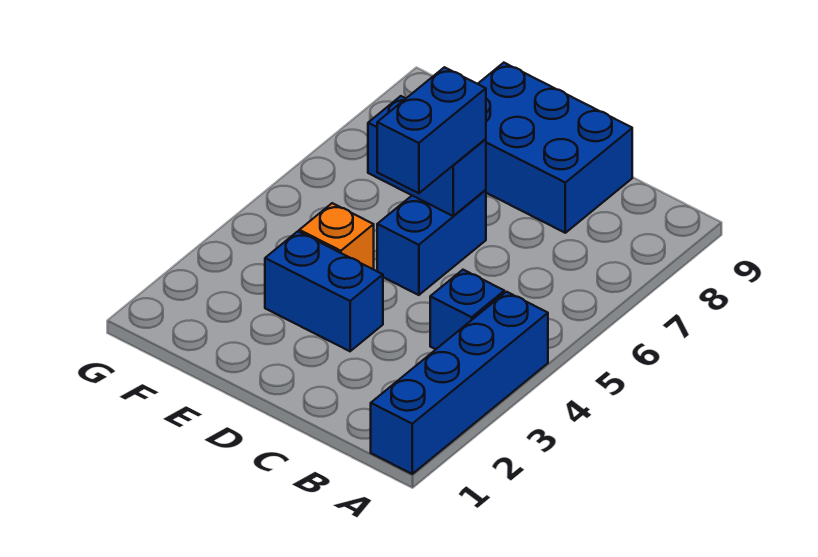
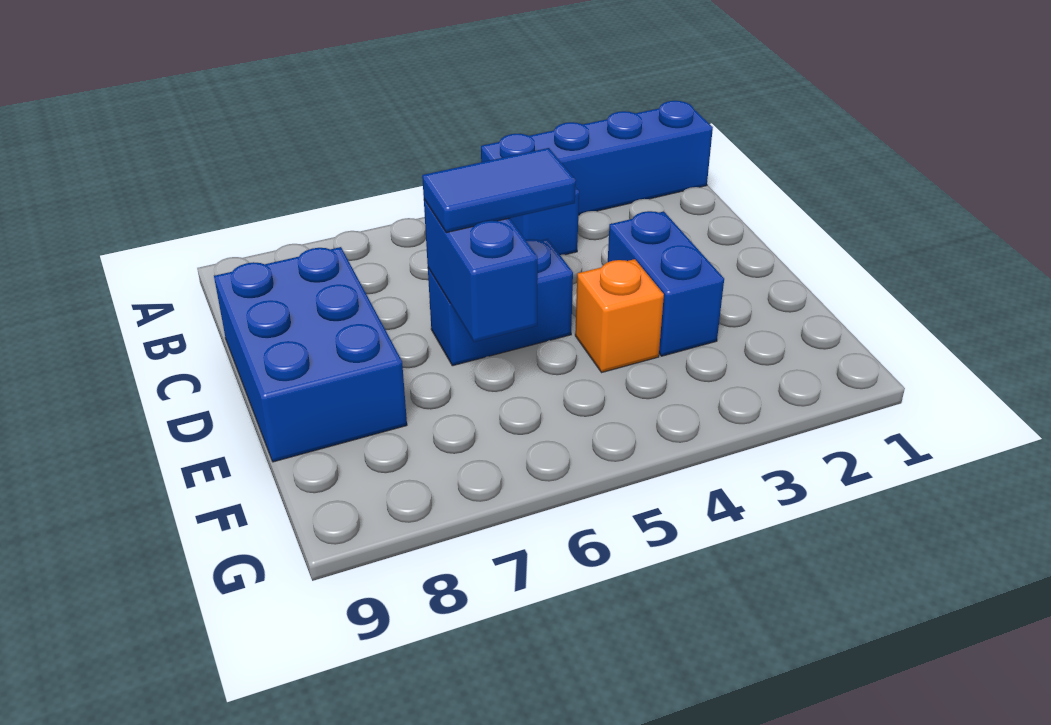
blue 1x2 brick [377,67,486,193] -> blue 1x2 tile [422,148,576,233]

